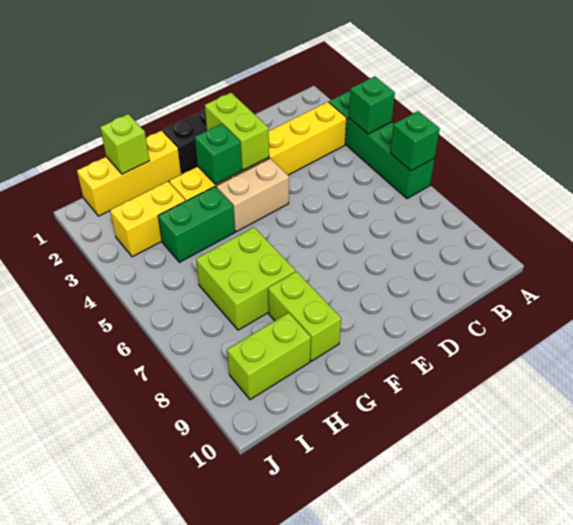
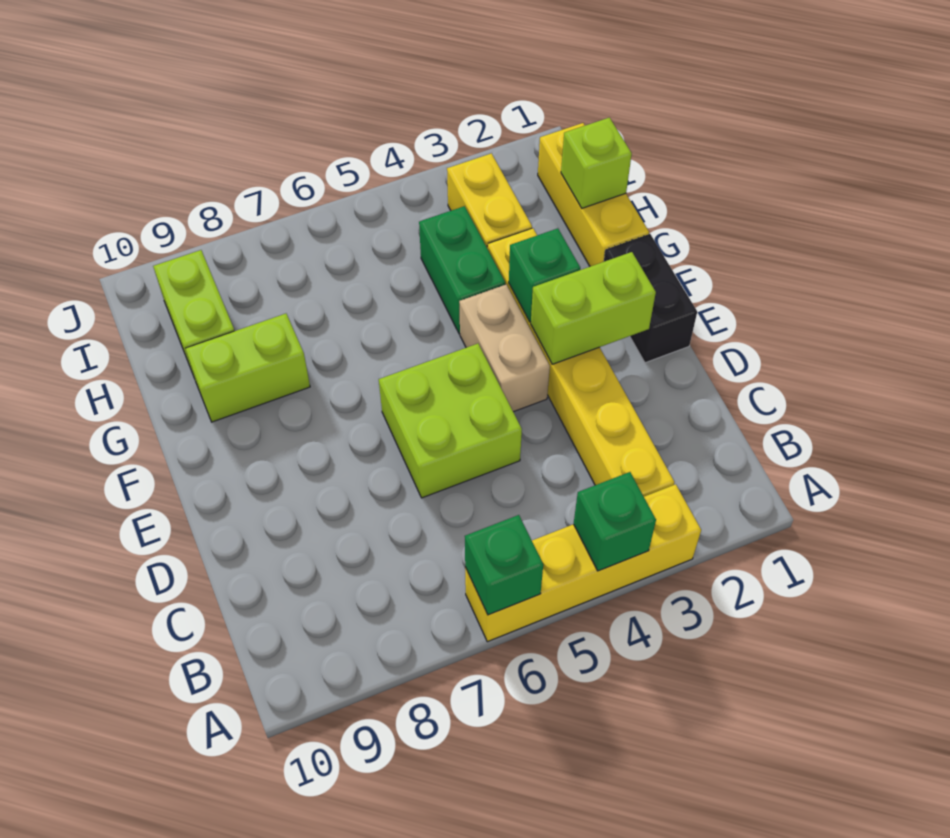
green 1x4 brick [329,91,435,199] -> yellow 1x4 brick [465,484,701,642]
lime 2x2 brick [196,228,295,330] -> lime 2x2 brick moved to [379,344,522,498]

